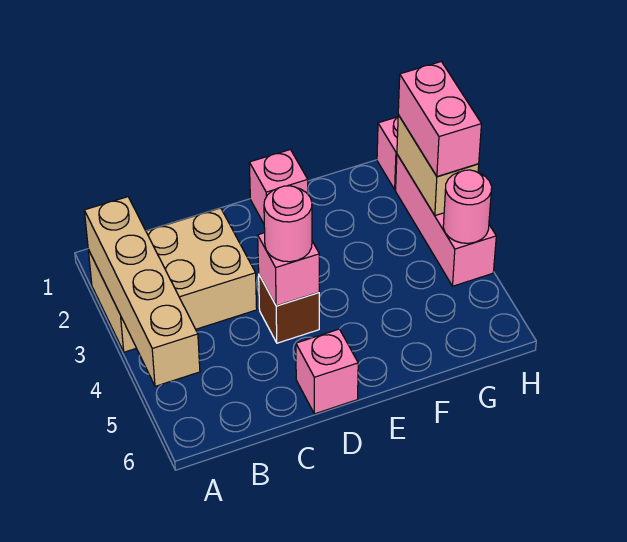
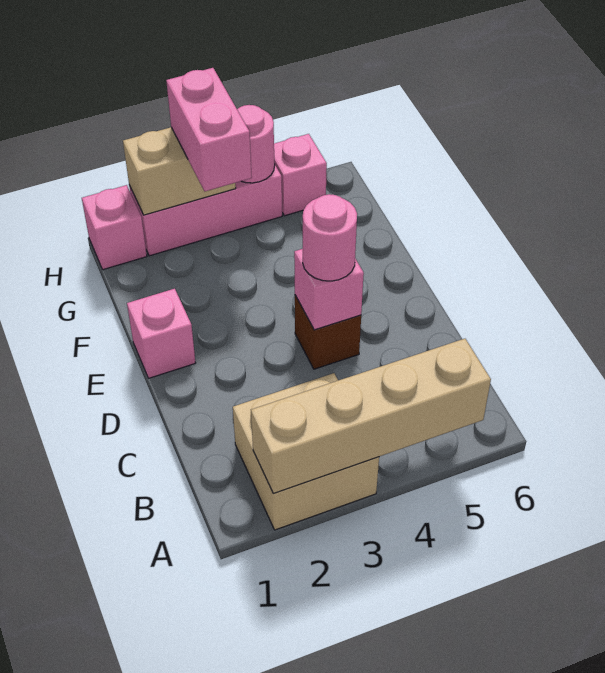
tan 2x3 brick [88,208,257,352] -> tan 2x2 brick [233,373,379,530]
pink 1x1 brick [296,329,358,414] -> pink 1x1 brick moved to [274,134,327,216]
pink 1x2 brick [398,62,481,176] -> pink 1x2 brick turned to [166,68,252,191]

